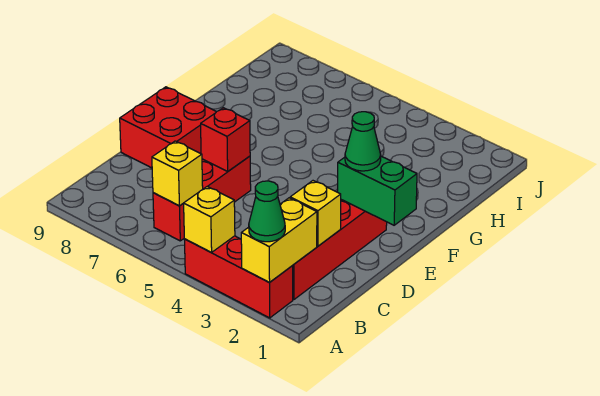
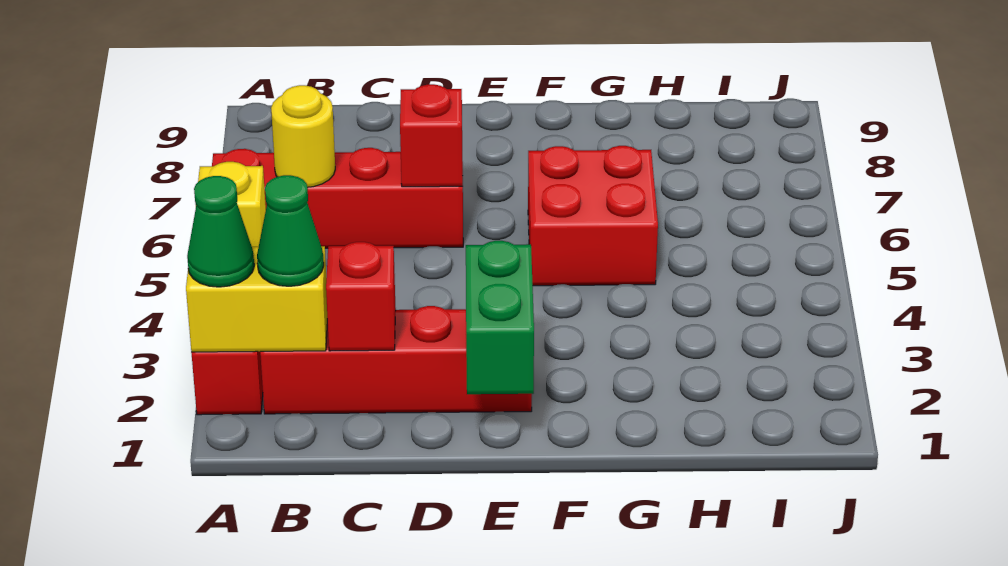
red 1x3 brick [153,156,251,241] -> red 1x4 brick [212,148,463,248]
yellow 1x1 brick [152,141,203,206] -> yellow 1x1 round brick [271,85,335,187]
yellow 1x1 brick [290,181,341,246] -> red 1x1 brick [326,242,396,351]
red 2x2 brick [120,87,216,168] -> red 2x2 brick moved to [528,146,658,286]
green 1x1 cone [345,112,381,171] -> green 1x1 cone moved to [257,175,324,286]

